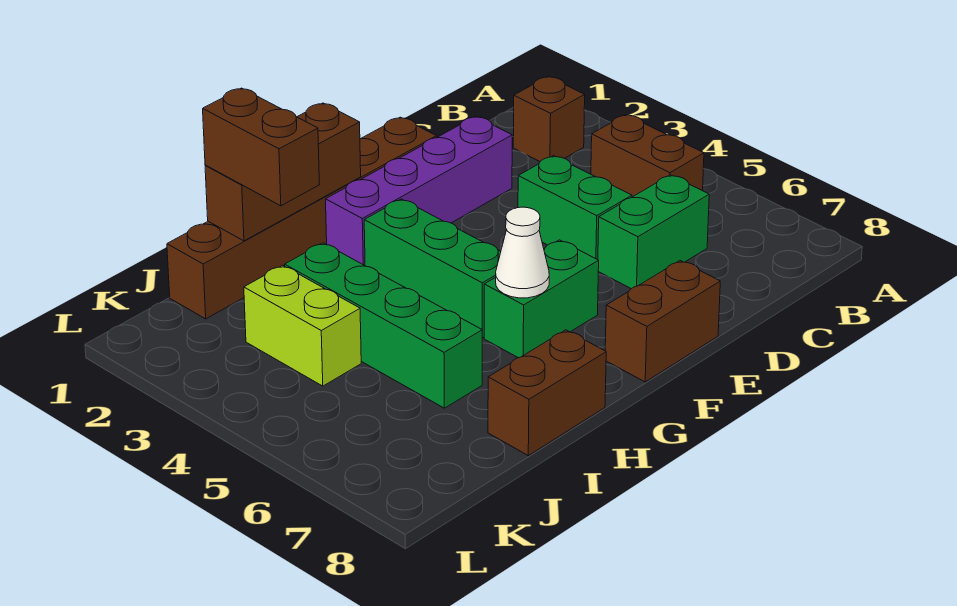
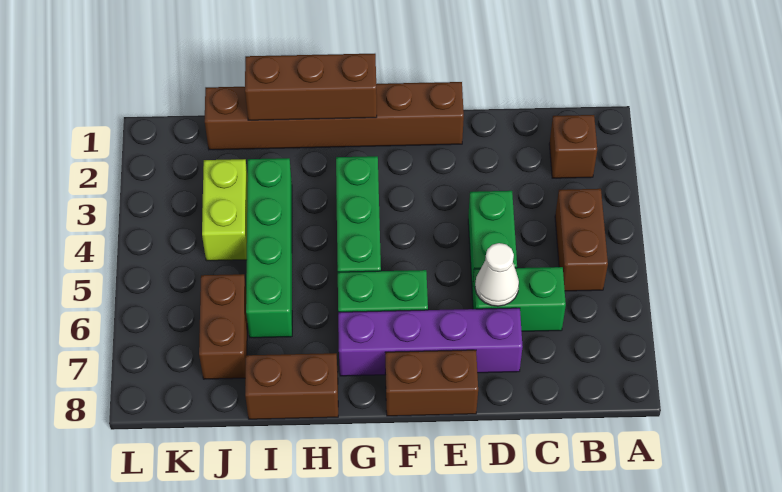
purple 1x4 brick [326,116,512,265] -> purple 1x4 brick moved to [338,308,523,376]
white 1x1 cone [496,207,549,298] -> white 1x1 cone moved to [475,243,519,306]
brown 1x2 brick [203,88,319,206] -> brown 1x2 brick moved to [199,274,247,379]

